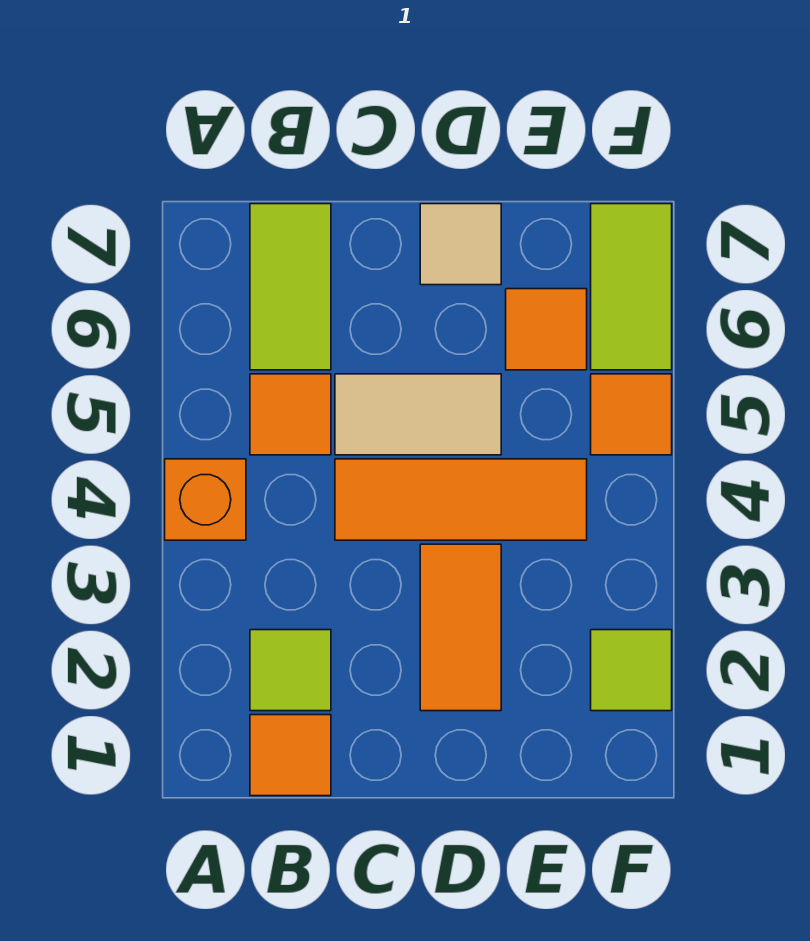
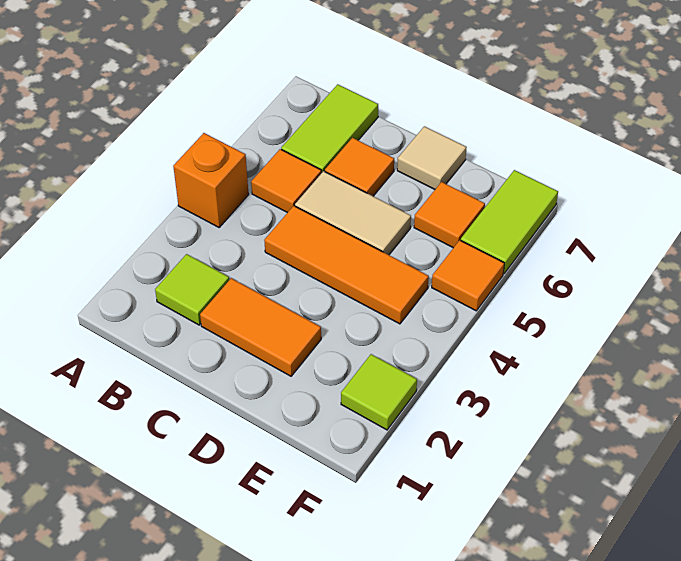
orange 1x1 tile [250,715,331,796] -> orange 1x1 tile moved to [325,138,394,196]
orange 1x2 tile [420,544,501,711] -> orange 1x2 tile turned to [200,278,321,376]

